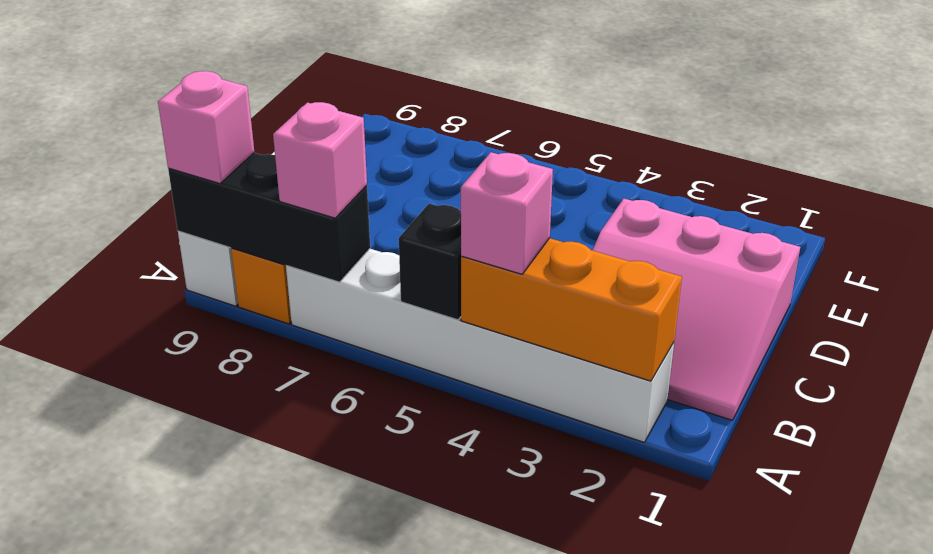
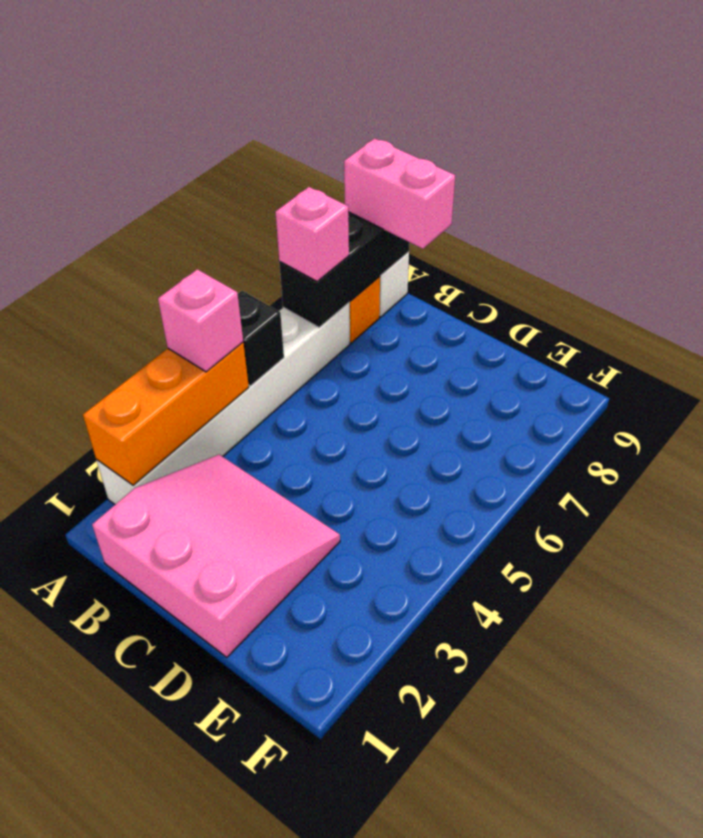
pink 1x1 brick [158,71,254,183] -> pink 1x2 brick [344,138,455,249]
pink 3x3 slope [593,199,800,420] -> pink 3x3 slope turned to [92,455,340,657]

